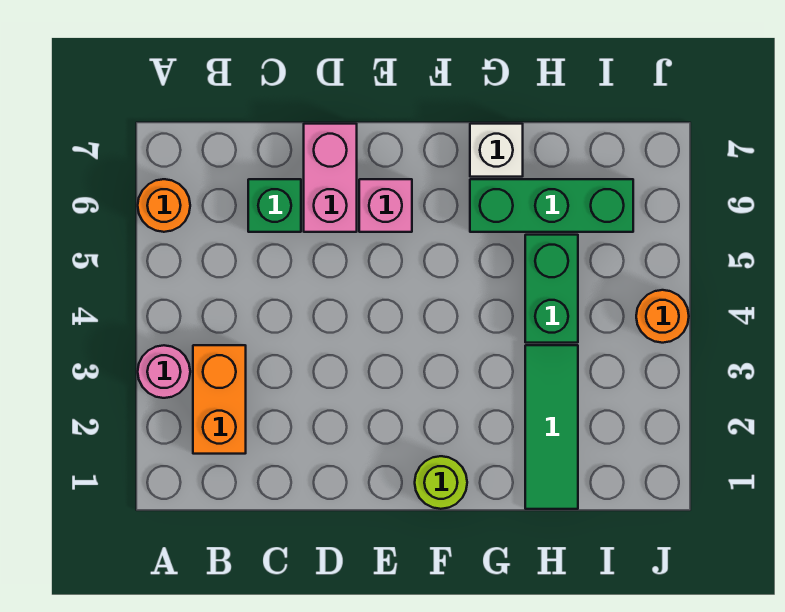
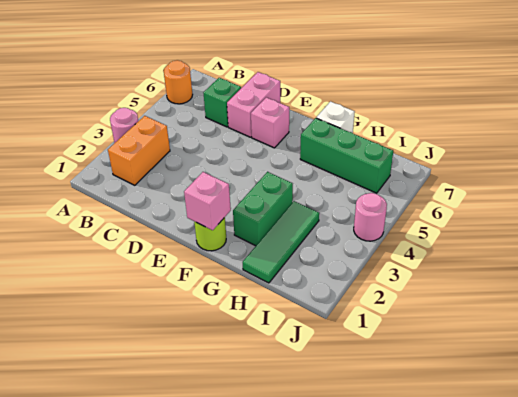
none -> pink 1x1 brick [184,172,231,230]
green 1x2 brick [525,235,578,343] -> green 1x2 brick moved to [233,172,293,246]
orange 1x1 round brick [636,290,689,343] -> pink 1x1 round brick [354,193,387,241]

